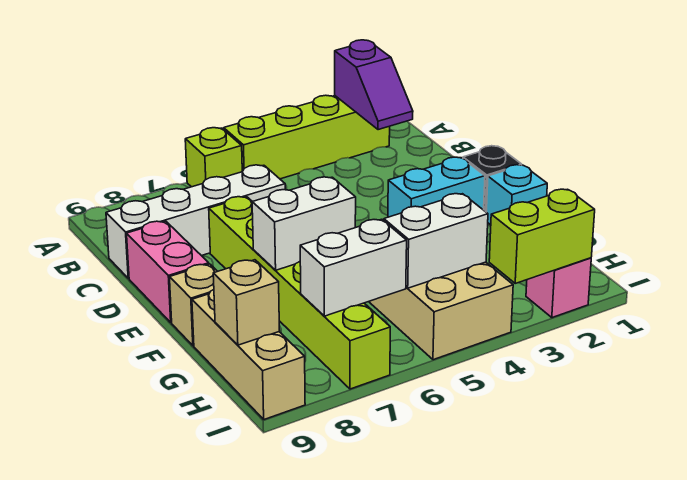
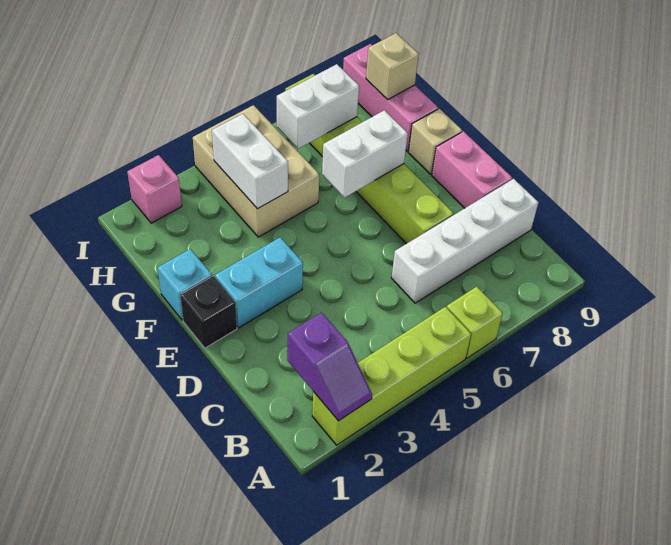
purple 1x2 slope [335,40,413,130] -> purple 1x2 slope turned to [287,313,372,421]
tan 1x3 brick [192,290,305,419] -> pink 1x3 brick [343,44,438,152]
white 1x2 brick [384,194,488,288] -> white 1x2 brick turned to [212,114,288,209]
lime 1x2 brick [489,189,595,283] -> none

